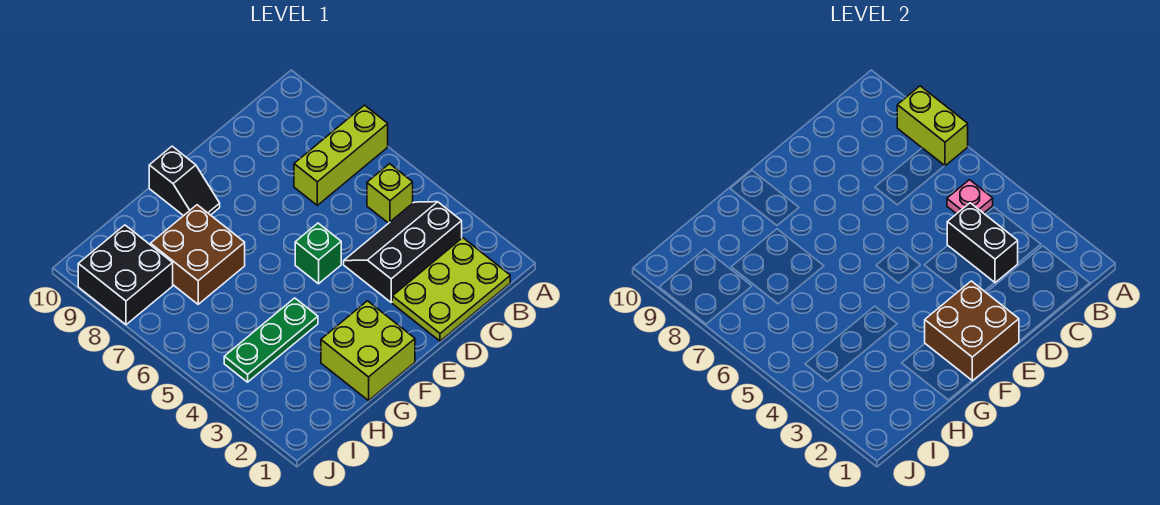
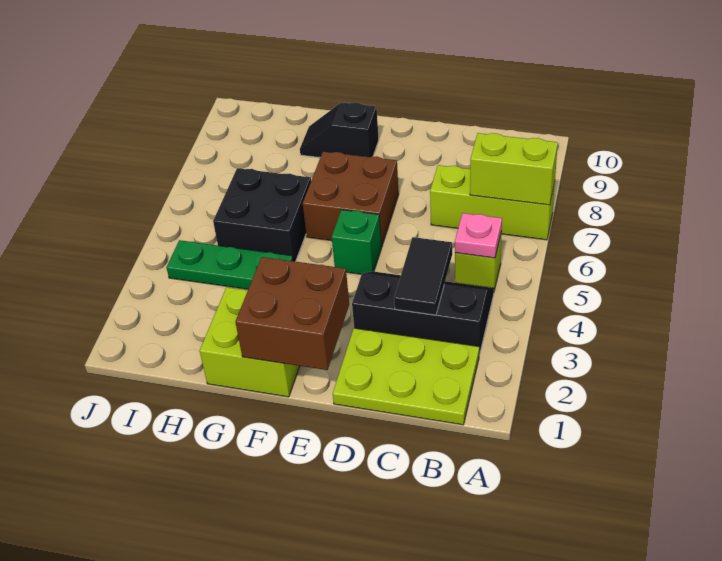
lime 1x2 brick [897,86,968,166] -> lime 1x2 brick turned to [470,133,558,205]
black 1x2 brick [947,203,1018,283] -> black 1x2 tile [394,237,452,315]
black 1x2 slope [149,146,220,216] -> black 1x2 slope turned to [300,102,379,158]
brown 2x2 brick [150,205,245,304] -> brown 2x2 brick moved to [303,152,399,247]
black 2x2 brick [78,225,173,325] -> black 2x2 brick moved to [213,168,311,262]

